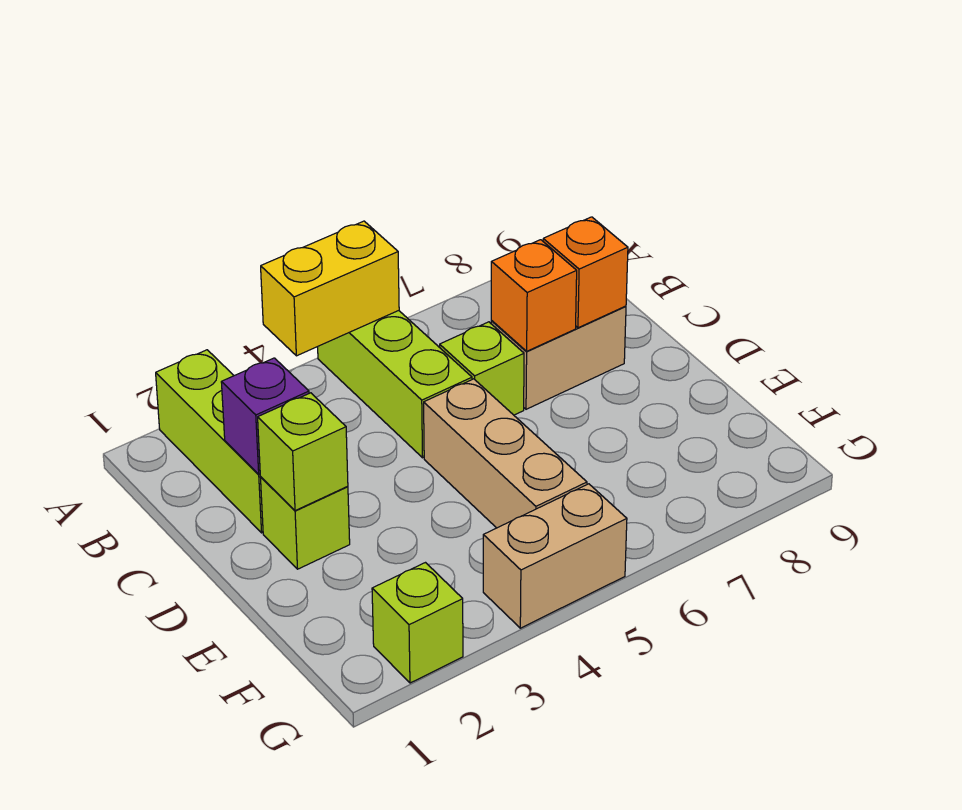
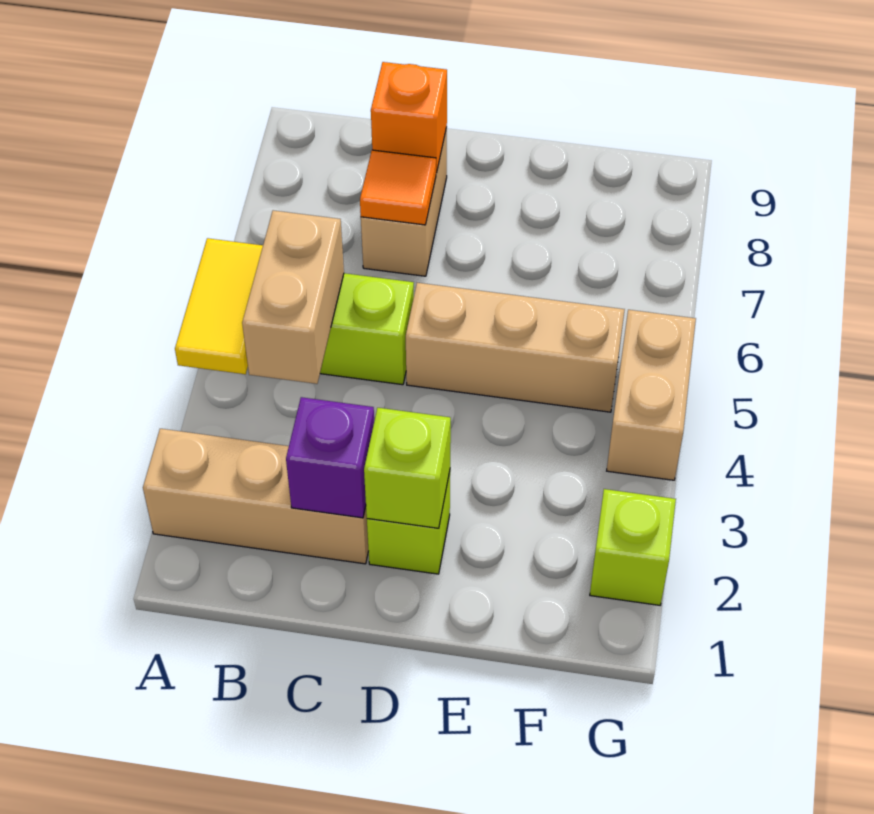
lime 1x3 brick [156,350,263,533] -> tan 1x3 brick [143,429,369,564]
yellow 1x2 brick [261,221,399,356] -> yellow 1x2 tile [175,238,263,374]
none -> tan 1x2 brick [242,210,344,384]
lime 1x1 brick [440,322,524,415] -> none
orange 1x1 brick [491,240,577,351] -> orange 1x1 tile [360,150,436,225]

